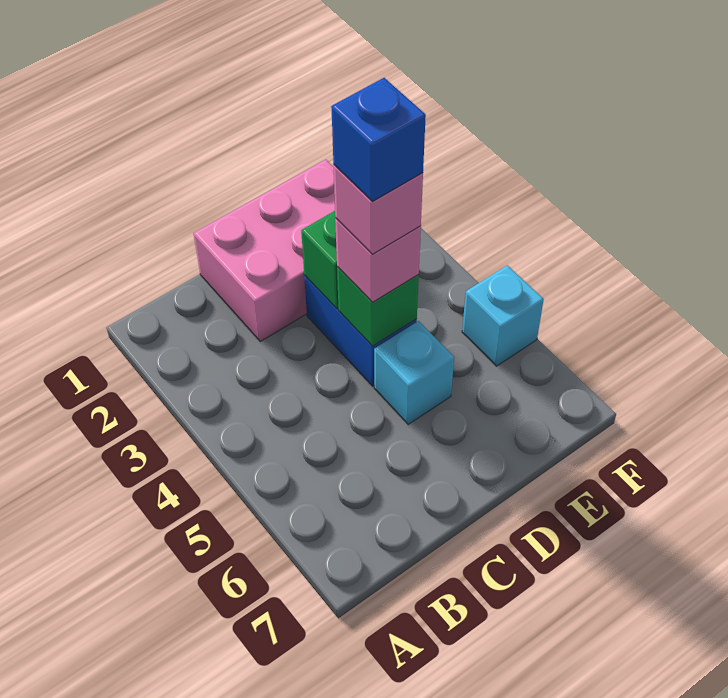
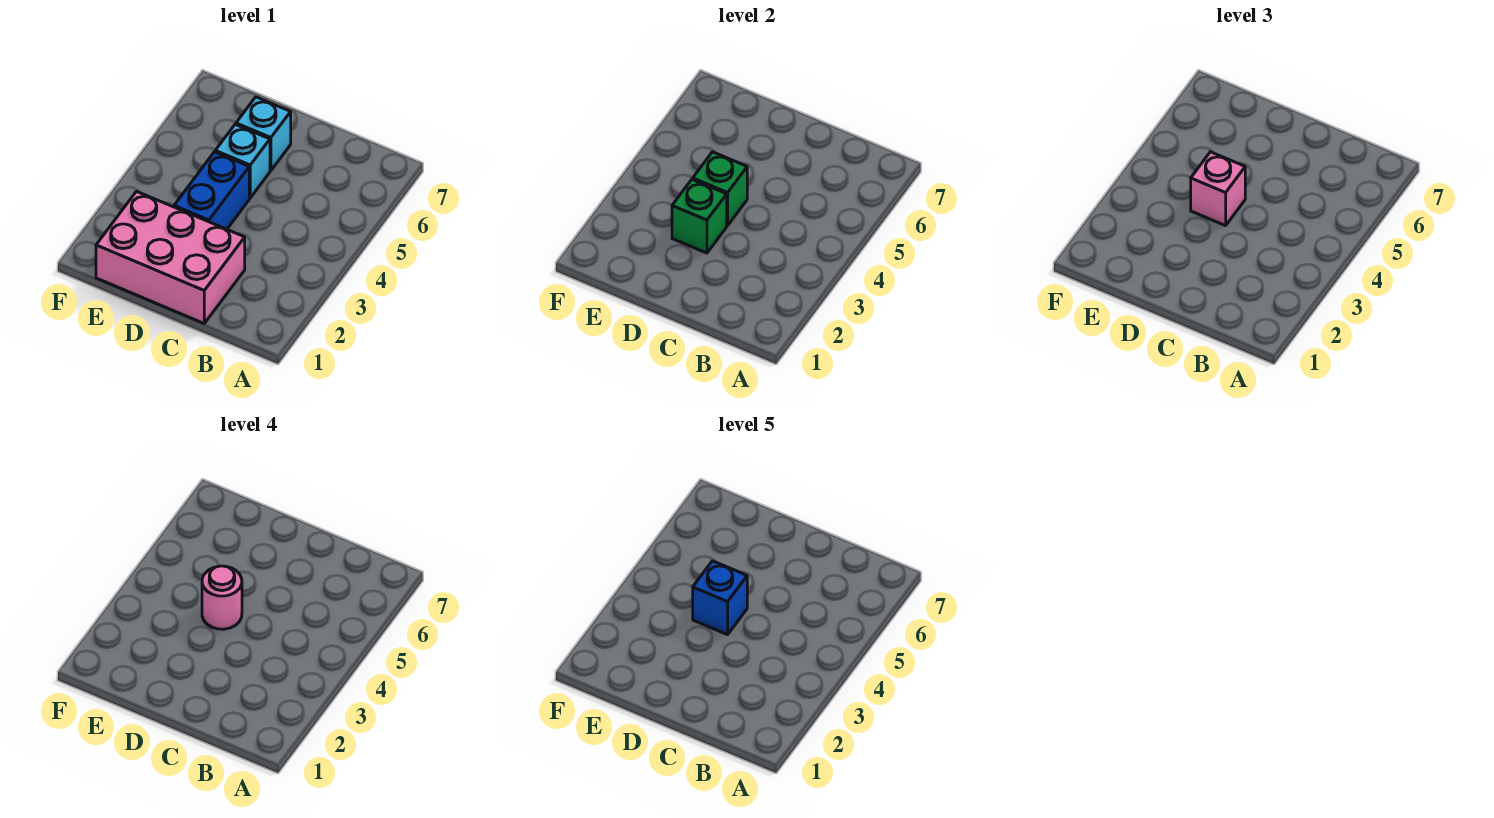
pink 1x1 brick [334,165,423,254] -> pink 1x1 round brick [202,566,242,629]
cyan 1x1 brick [462,265,544,366] -> cyan 1x1 brick moved to [236,97,291,171]

